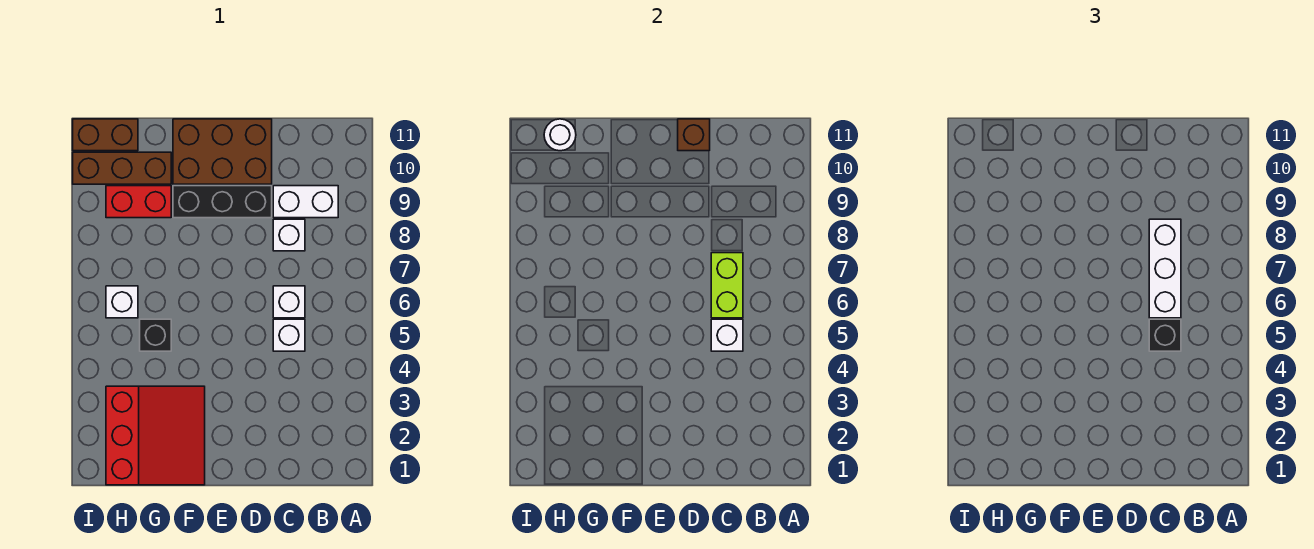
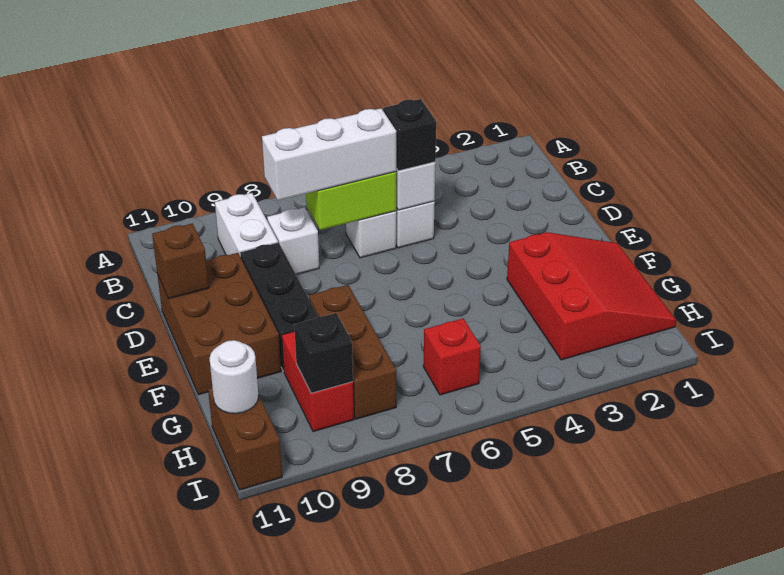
red 3x3 slope [106,386,205,485] -> red 3x3 slope turned to [507,232,676,360]
black 1x1 brick [140,319,171,351] -> black 1x1 brick moved to [294,313,353,393]
brown 1x3 brick [73,152,171,184] -> brown 1x3 brick moved to [309,285,396,419]
white 1x1 brick [106,286,138,318] -> red 1x1 brick [423,319,481,395]

